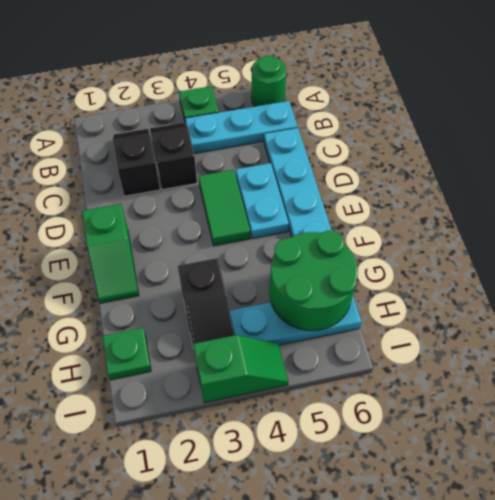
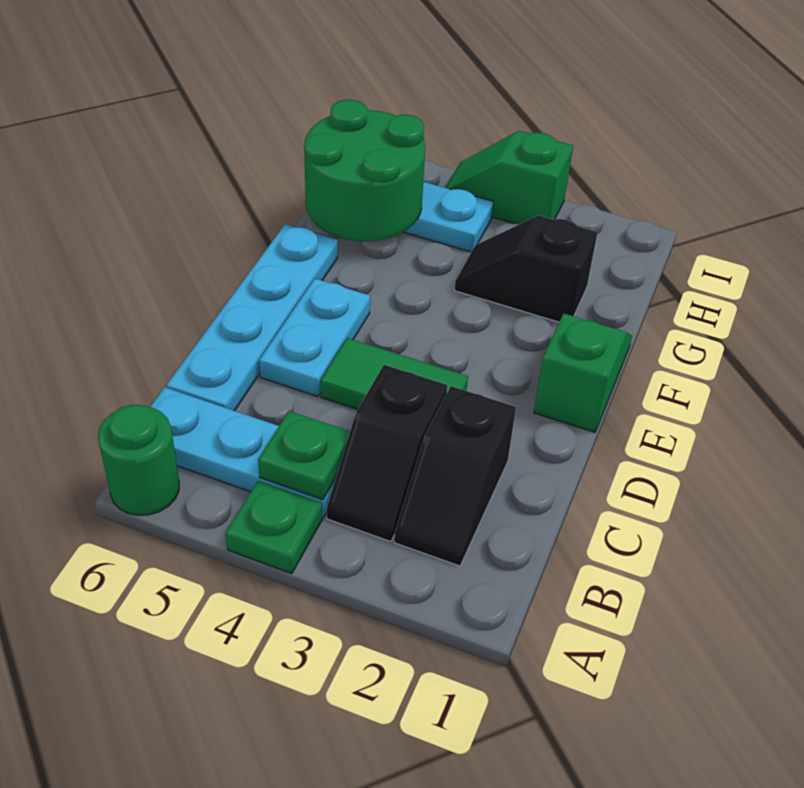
green 1x2 tile [199,170,250,246] -> green 1x2 tile turned to [321,338,468,410]
black 1x2 slope [178,258,233,353] -> black 1x2 slope turned to [455,215,598,322]
green 1x1 plate [103,328,151,380] -> green 1x1 plate moved to [258,411,350,500]

